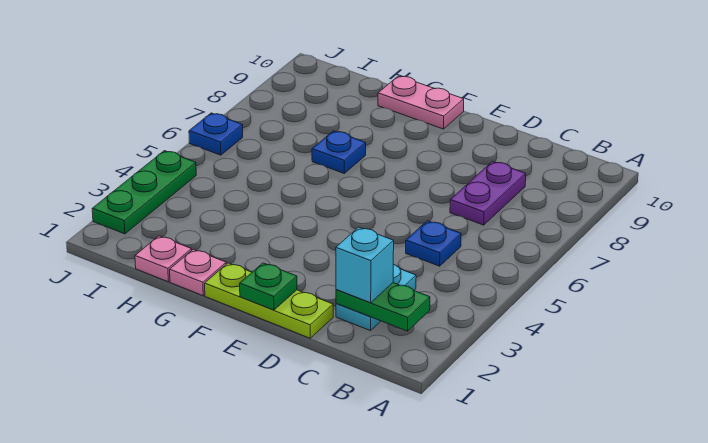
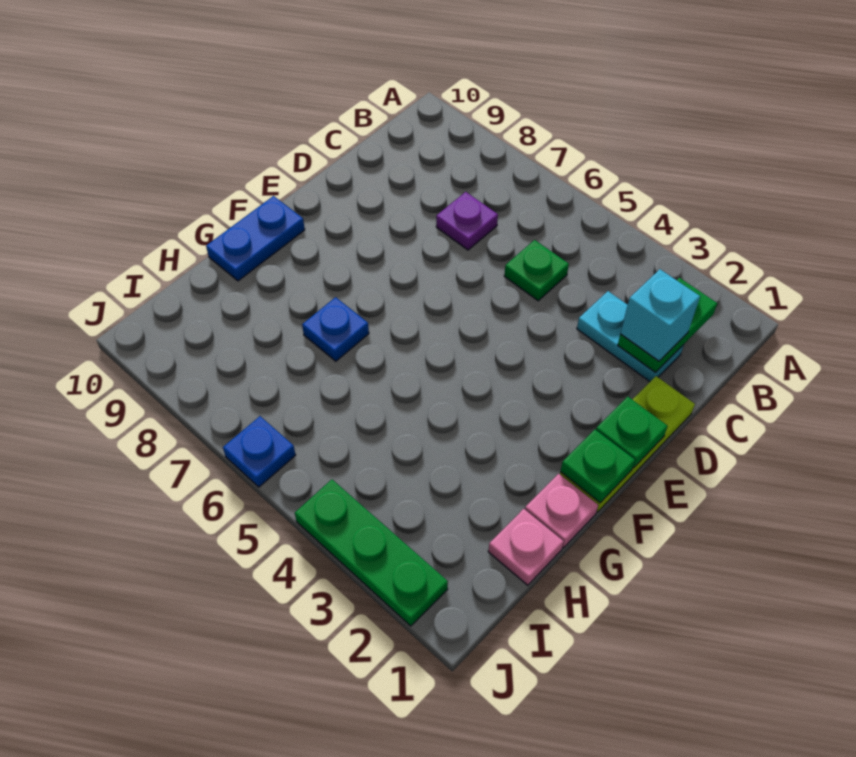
blue 1x1 plate [406,221,461,266] -> green 1x1 plate [504,240,569,301]
purple 1x2 plate [450,161,526,225] -> purple 1x1 plate [436,192,498,250]
none -> green 1x1 plate [560,430,635,503]
pink 1x2 plate [378,76,464,129] -> blue 1x2 plate [206,196,305,281]

